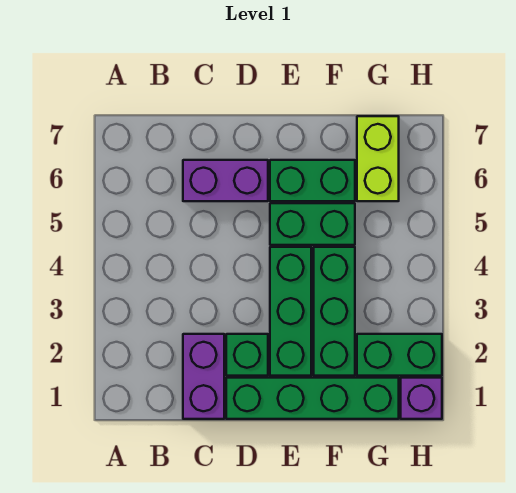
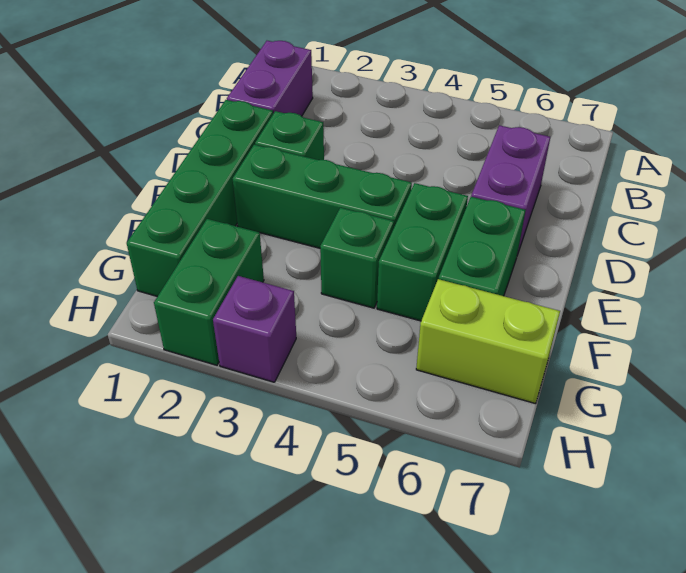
purple 1x2 brick [183,334,224,419] -> purple 1x2 brick turned to [227,41,313,116]
green 1x3 brick [314,247,355,376] -> green 1x1 brick [320,208,394,308]
purple 1x1 brick [401,378,442,419] -> purple 1x1 brick moved to [213,276,296,382]

